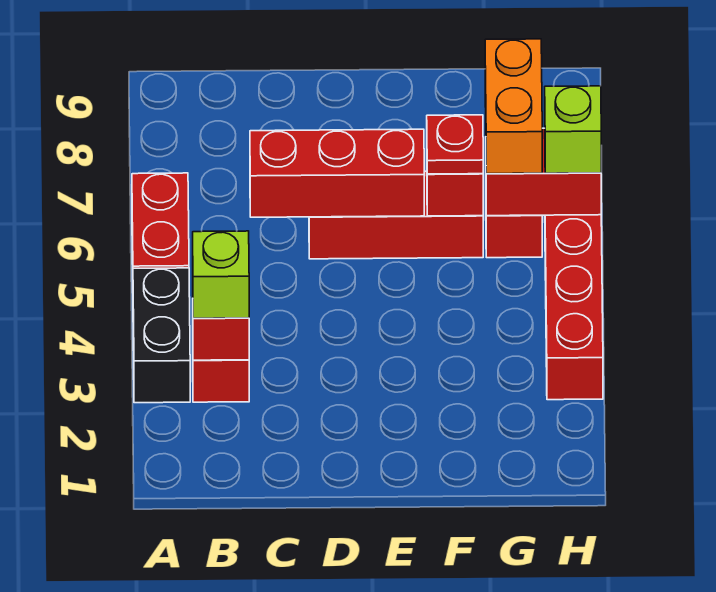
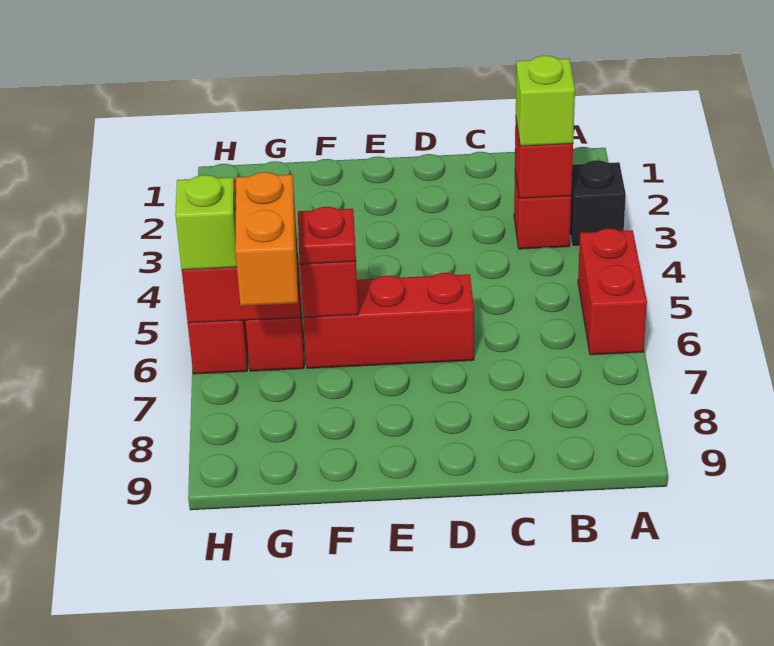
black 1x2 brick [133,268,190,403] -> black 1x1 brick [570,160,626,246]
red 1x3 brick [250,129,424,217] -> none

